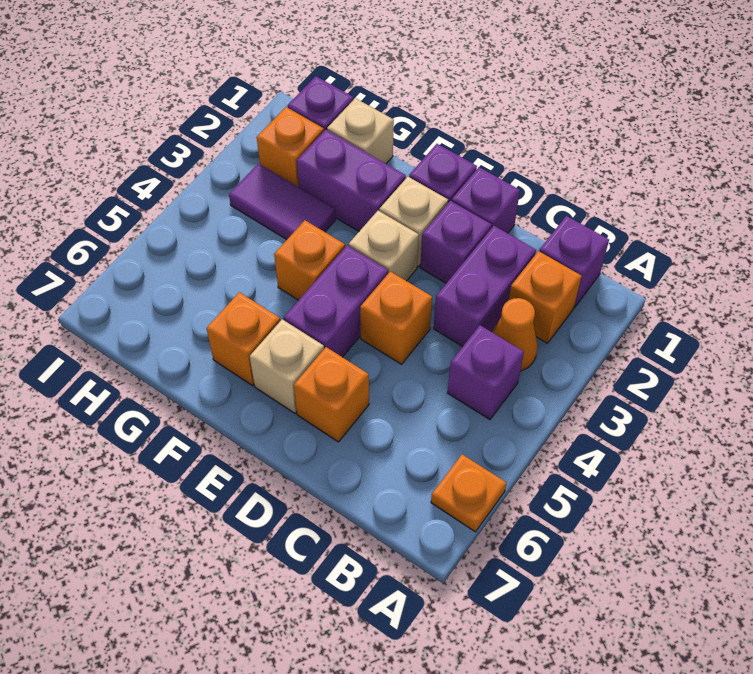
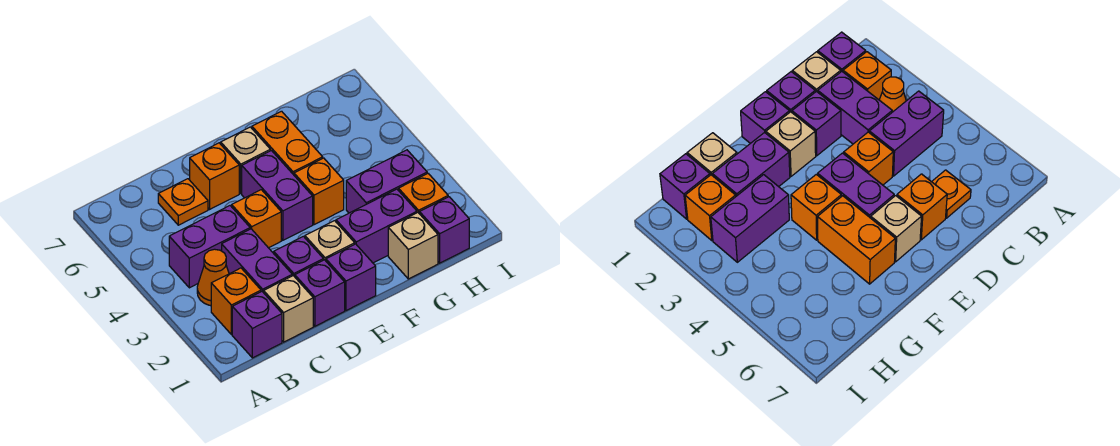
orange 1x1 plate [431,454,507,532] -> orange 1x1 plate moved to [158,179,208,225]
purple 1x1 brick [448,325,524,419] -> purple 1x2 brick [169,206,250,288]
tan 1x1 brick [349,211,419,281] -> tan 1x1 brick moved to [264,276,313,342]
orange 1x1 brick [207,292,280,386] -> orange 1x2 brick [252,111,323,175]
purple 1x2 tile [229,164,336,239] -> purple 1x2 brick [346,150,427,213]

